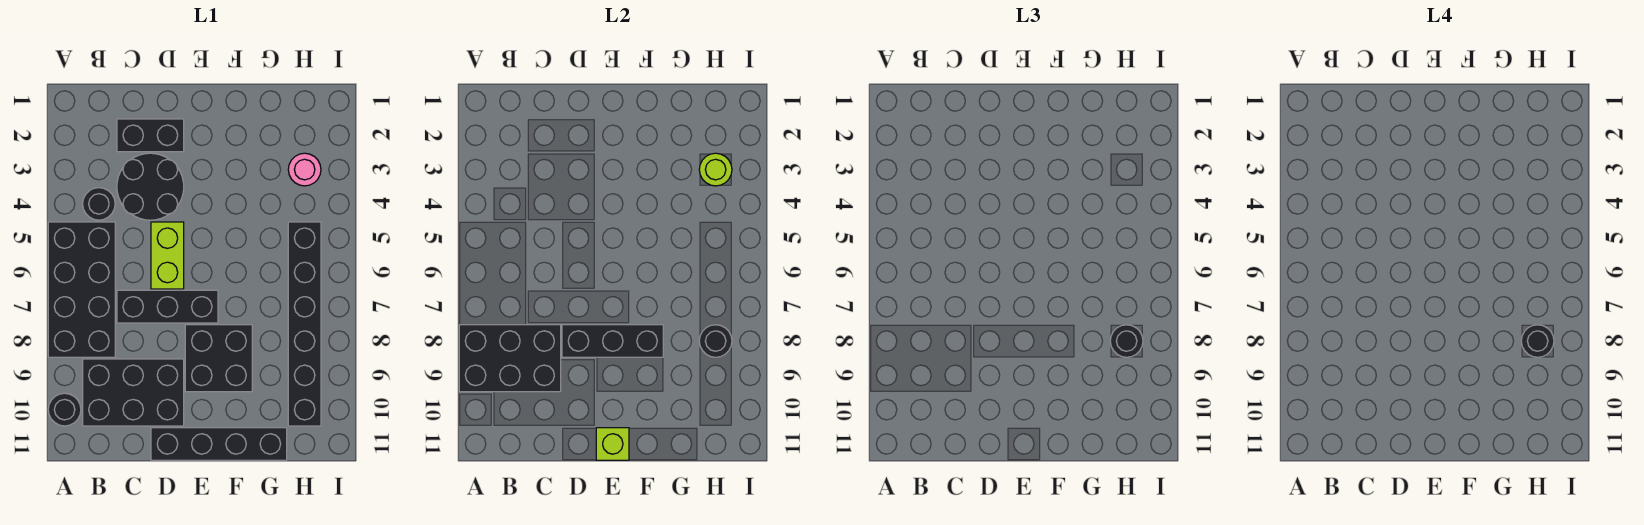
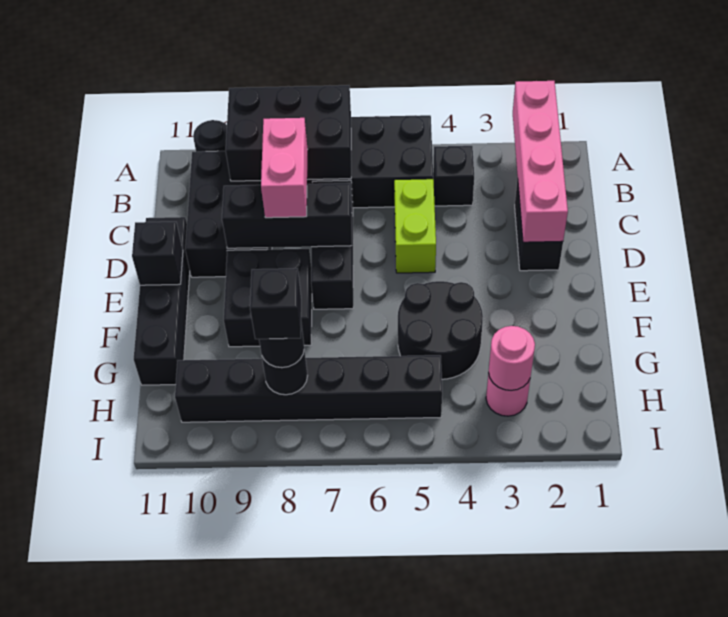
none -> pink 1x4 brick [513,81,568,242]
black 2x3 brick [459,325,561,392] -> black 2x3 brick turned to [226,85,351,181]
black 1x1 round brick [83,188,115,220] -> black 1x1 brick [433,146,474,206]
black 2x2 round brick [117,153,184,220] -> black 2x2 round brick moved to [398,281,483,379]
none -> pink 1x2 brick [261,118,308,218]
lime 1x2 brick [151,222,184,289] -> lime 1x2 brick turned to [394,179,436,273]
black 1x3 brick [562,325,663,357] -> black 1x3 brick turned to [222,183,352,248]
lime 1x1 brick [596,428,629,460] -> black 1x1 brick [132,222,183,285]
lime 1x1 round brick [699,153,732,186] -> pink 1x1 round brick [488,326,535,391]
black 1x1 round brick [1521,325,1554,357] -> black 1x1 brick [250,268,301,339]

